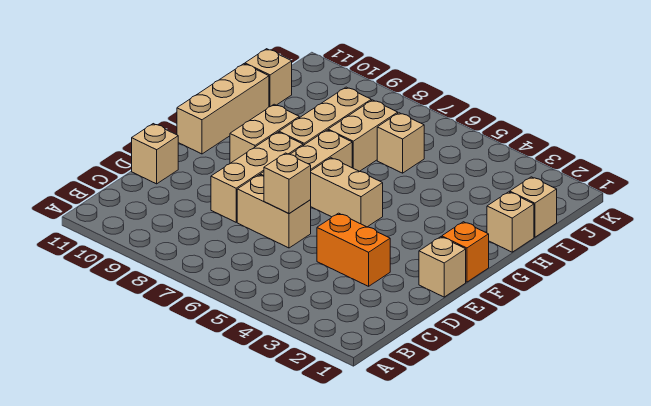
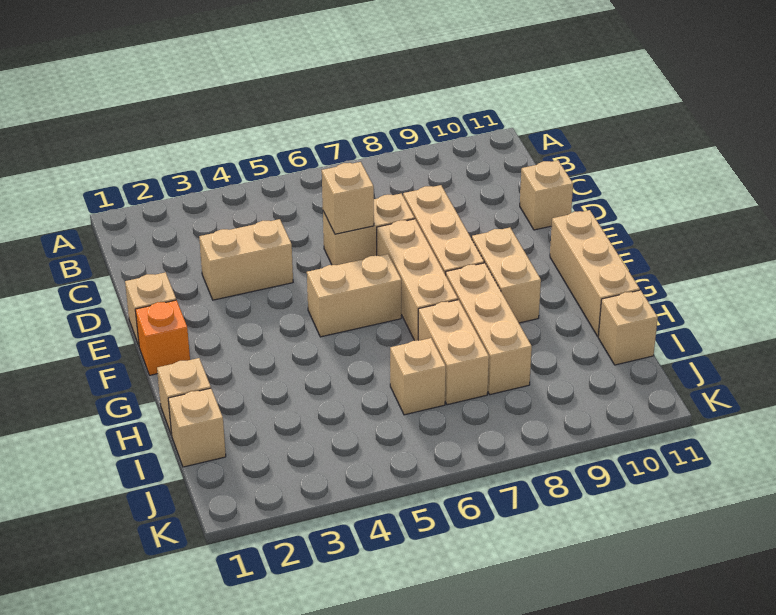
orange 1x2 brick [317,213,390,286] -> tan 1x2 brick [199,219,293,300]

